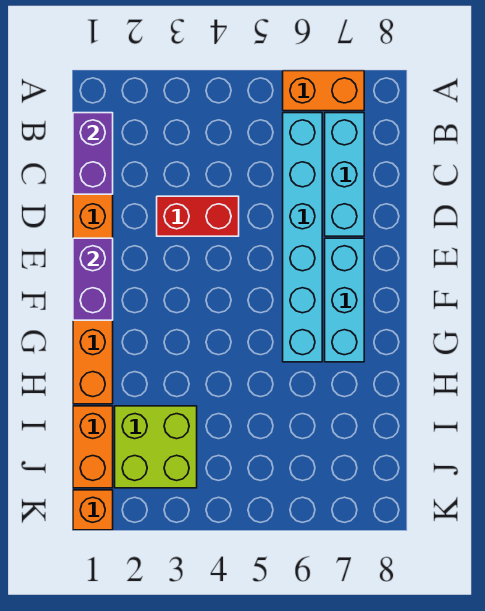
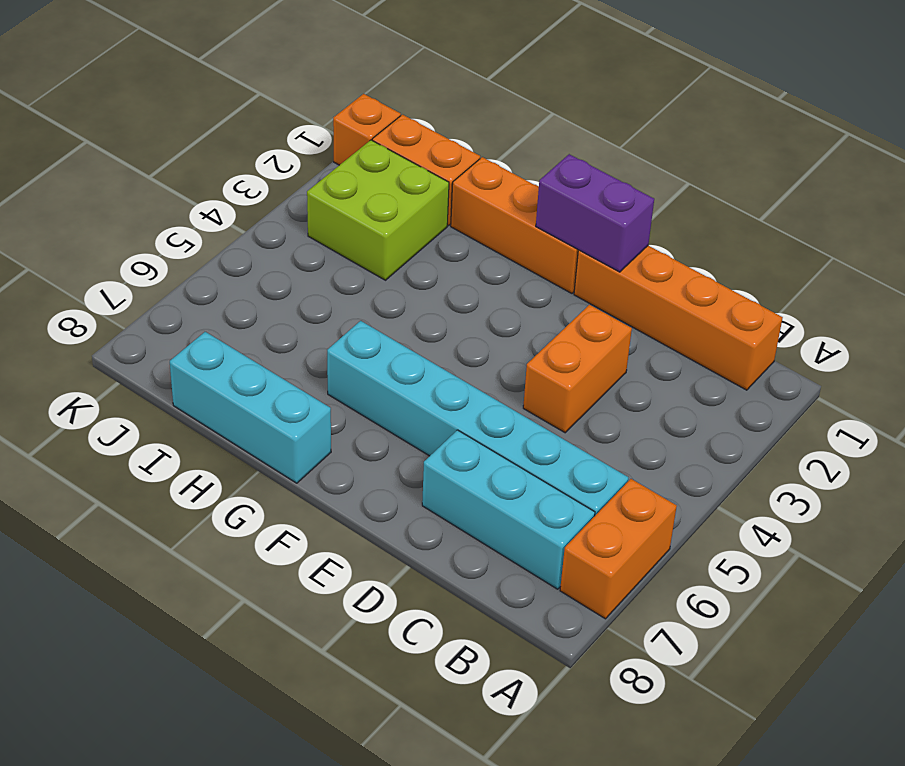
purple 1x2 brick [73,113,113,194] -> none
red 1x2 brick [157,196,239,236] -> orange 1x2 brick [523,305,632,433]
cyan 1x3 brick [325,238,364,362] -> cyan 1x3 brick moved to [170,332,331,483]

